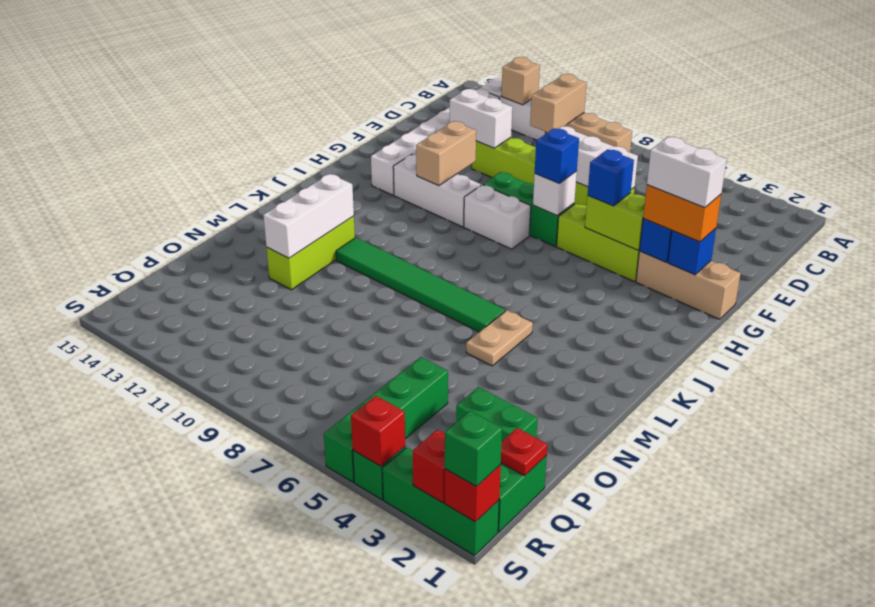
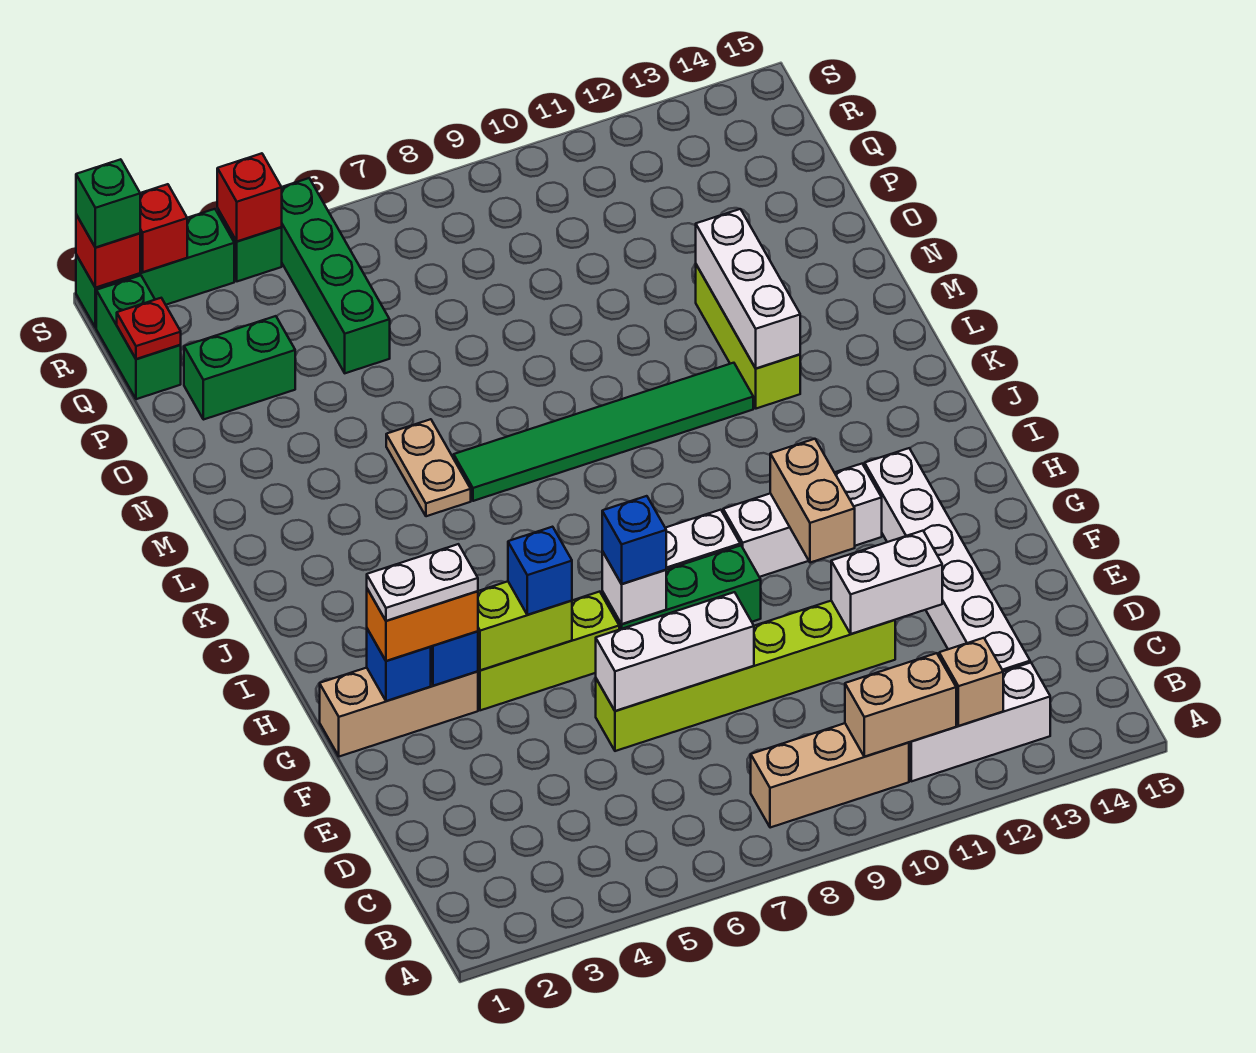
tan 1x2 brick [530,74,587,132] -> tan 1x2 brick turned to [845,653,956,757]
white 1x2 brick [647,137,727,208] -> white 1x2 plate [367,544,478,621]

